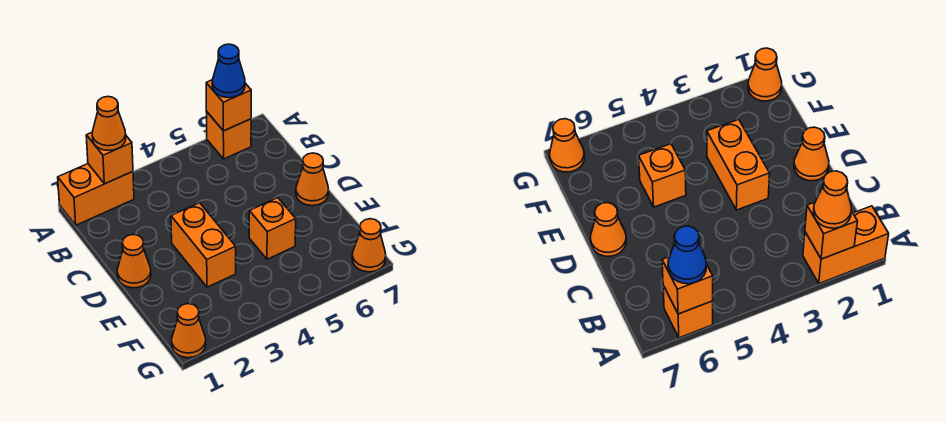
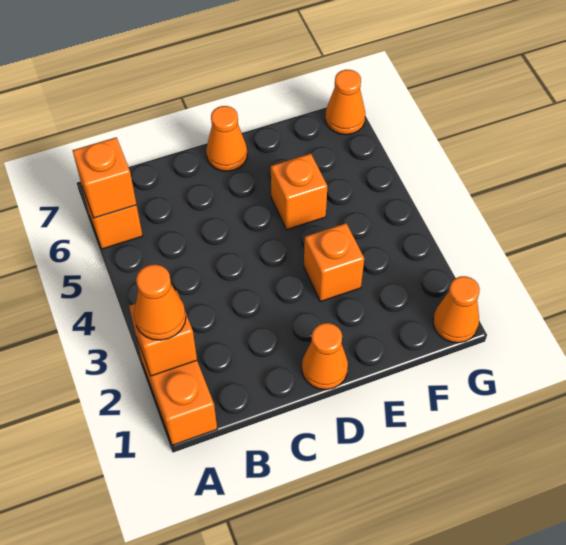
blue 1x1 cone [212,44,245,98] -> none
orange 1x2 brick [171,203,236,287] -> orange 1x1 brick [304,223,364,302]

